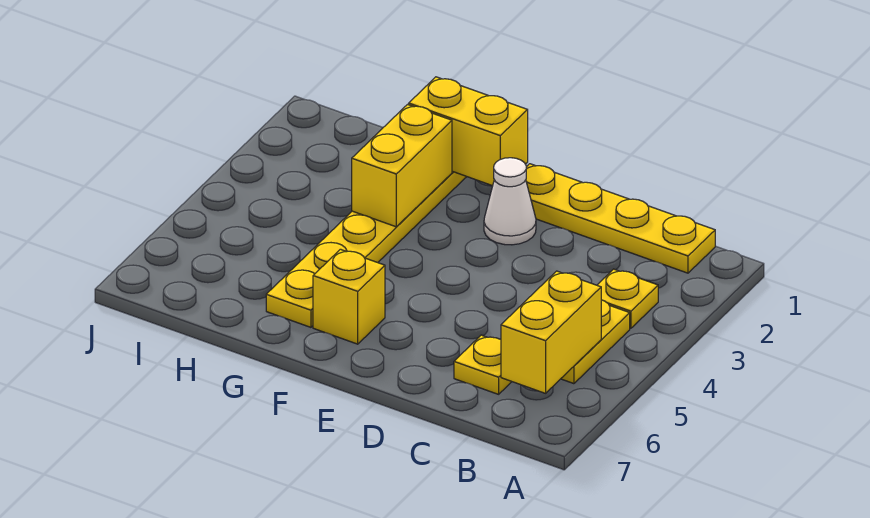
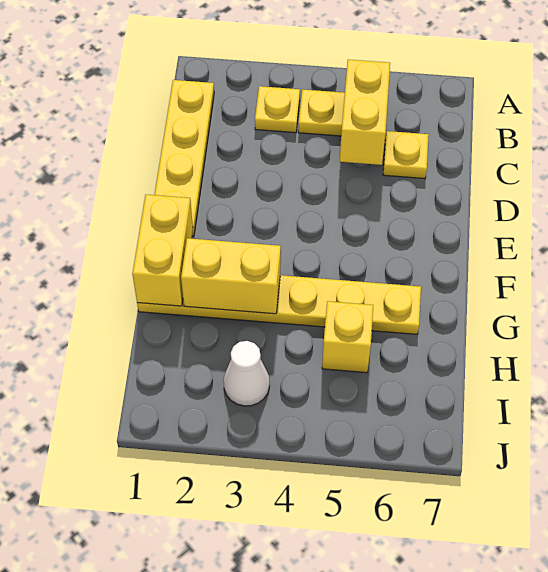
yellow 1x2 brick [501,271,601,393] -> yellow 1x2 brick turned to [340,60,390,165]
white 1x1 cone [484,158,536,245] -> white 1x1 cone moved to [224,341,270,406]
yellow 1x1 brick [313,249,385,344] -> yellow 1x1 brick moved to [322,301,373,373]

